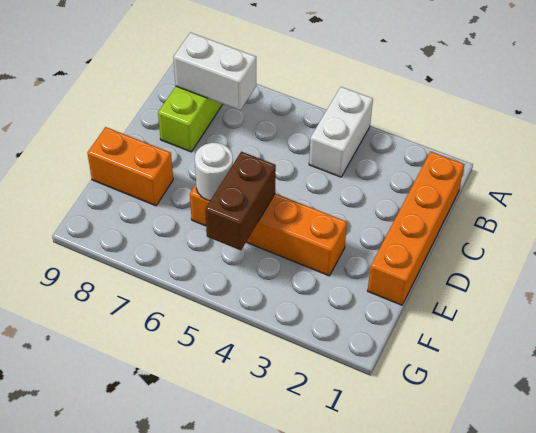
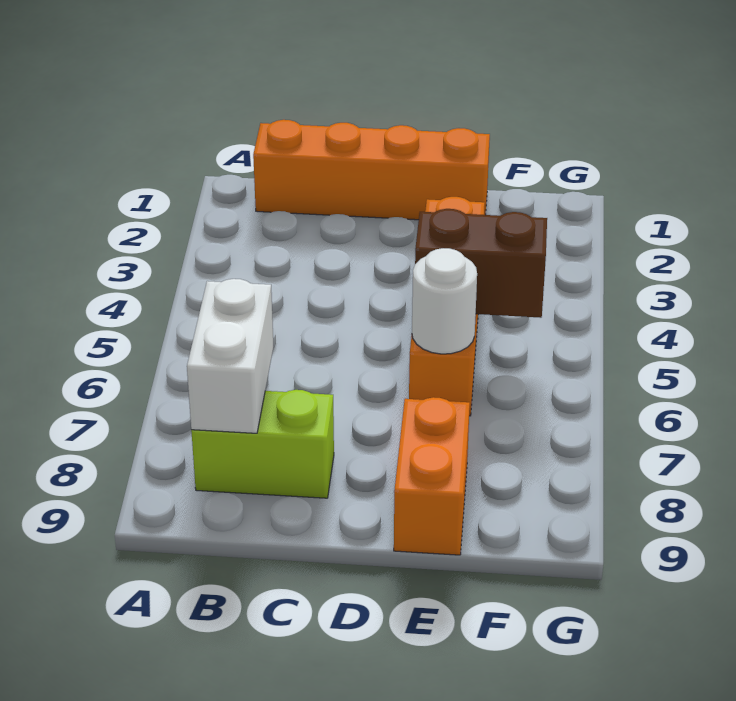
white 1x2 brick [309,87,373,177] -> none

